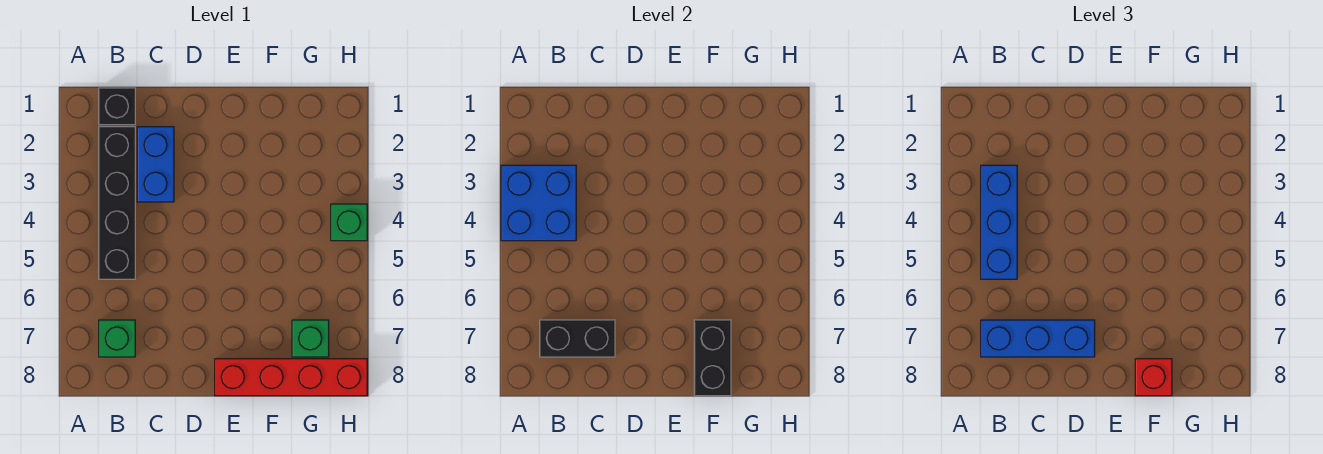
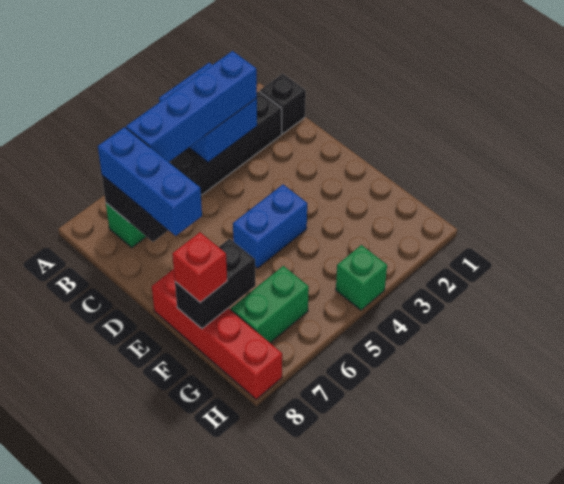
blue 1x3 brick [981,165,1017,279] -> blue 1x4 brick [126,51,257,162]
blue 1x2 brick [137,127,174,202] -> blue 1x2 brick moved to [233,185,307,268]
green 1x1 brick [292,320,329,357] -> green 1x2 brick [231,266,309,343]

